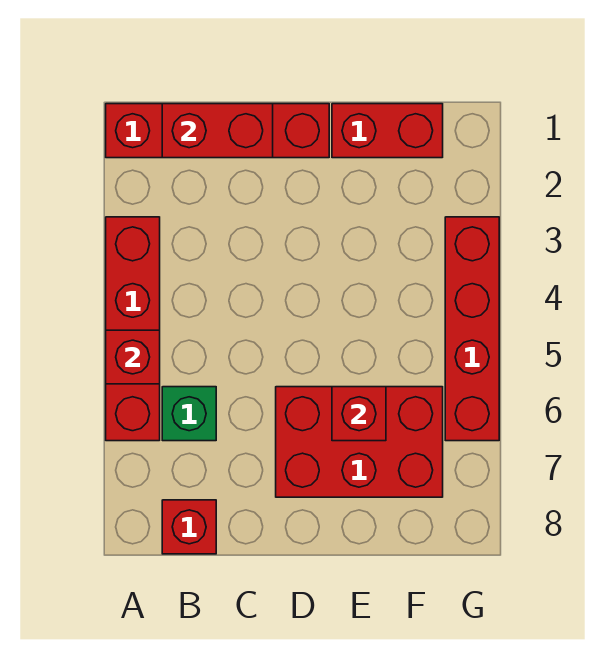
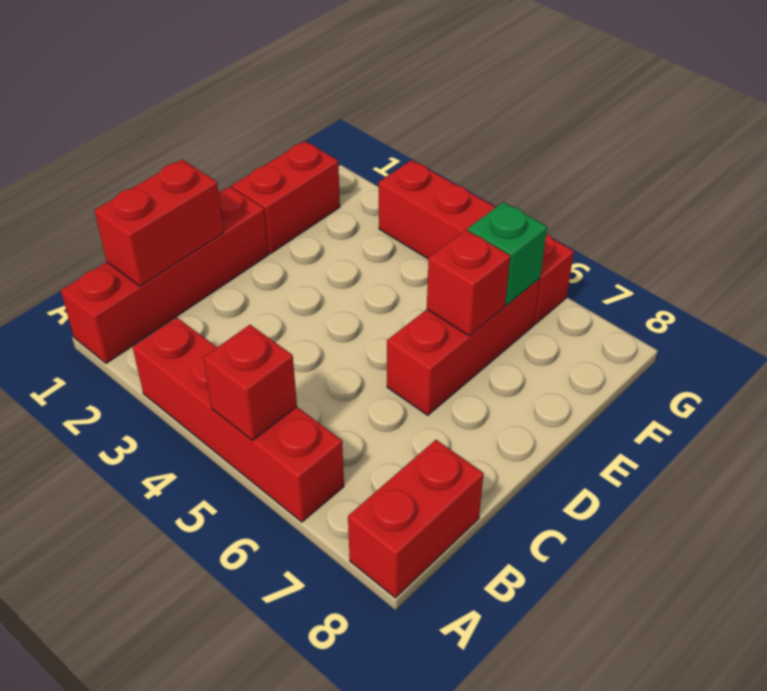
green 1x1 brick [162,387,216,441] -> green 1x1 brick moved to [468,202,547,305]
red 1x1 brick [162,500,216,554] -> red 1x2 brick [348,440,484,598]
red 2x3 brick [276,387,443,497] -> red 1x3 brick [387,279,540,415]

